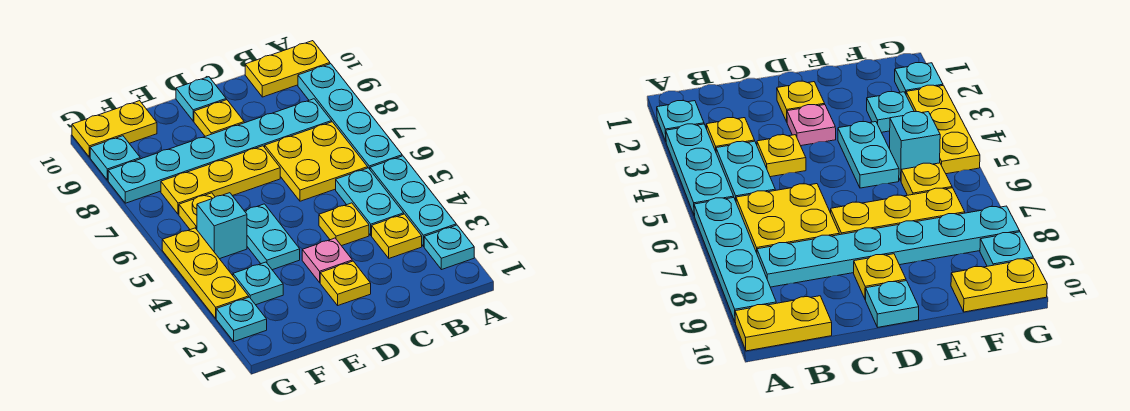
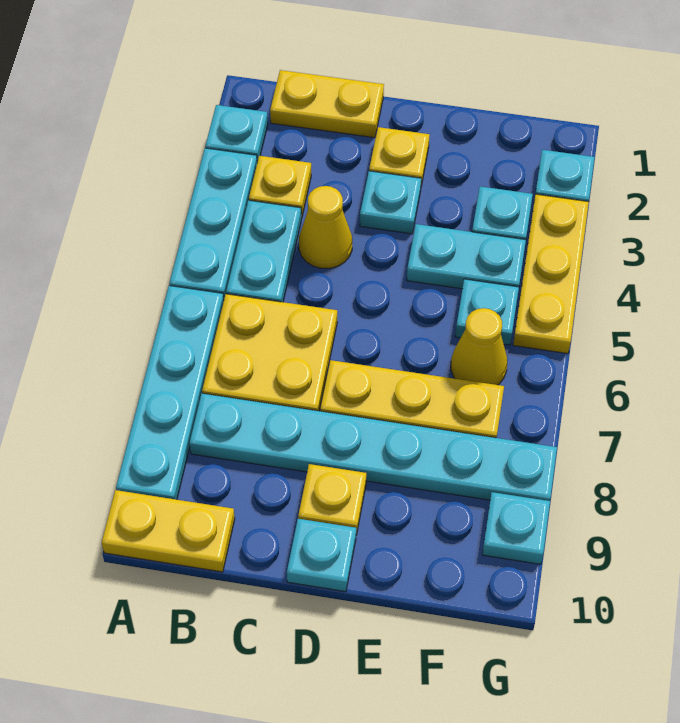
yellow 1x1 plate [319,203,369,246] -> yellow 1x1 cone [299,186,352,268]
pink 1x1 plate [302,238,352,282] -> cyan 1x1 plate [360,171,421,234]
cyan 1x2 plate [245,204,300,270] -> cyan 1x2 plate turned to [407,224,526,289]
cyan 1x1 brick [197,193,247,259] -> cyan 1x1 plate [455,279,519,345]
yellow 1x1 plate [179,193,215,230] -> yellow 1x1 cone [451,308,507,385]
yellow 1x2 plate [72,101,157,157] -> yellow 1x2 plate moved to [270,70,384,138]

